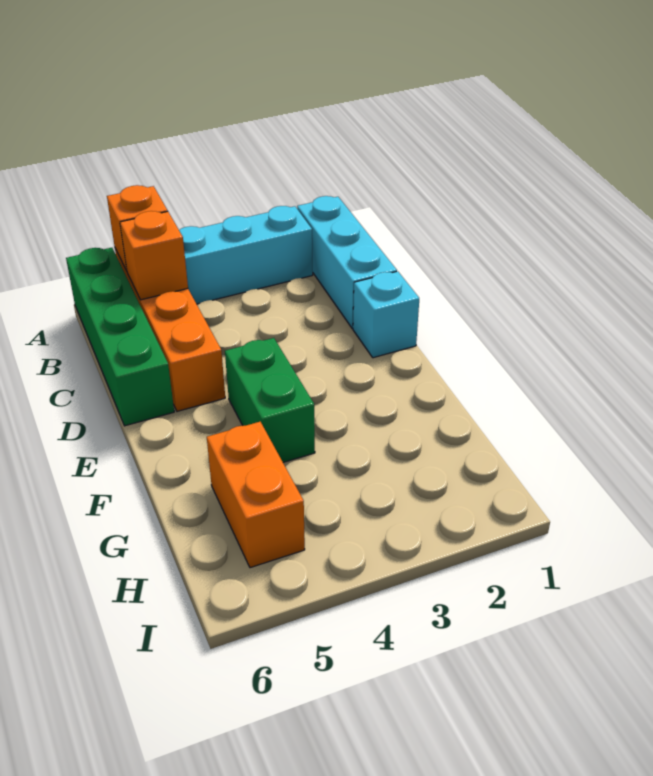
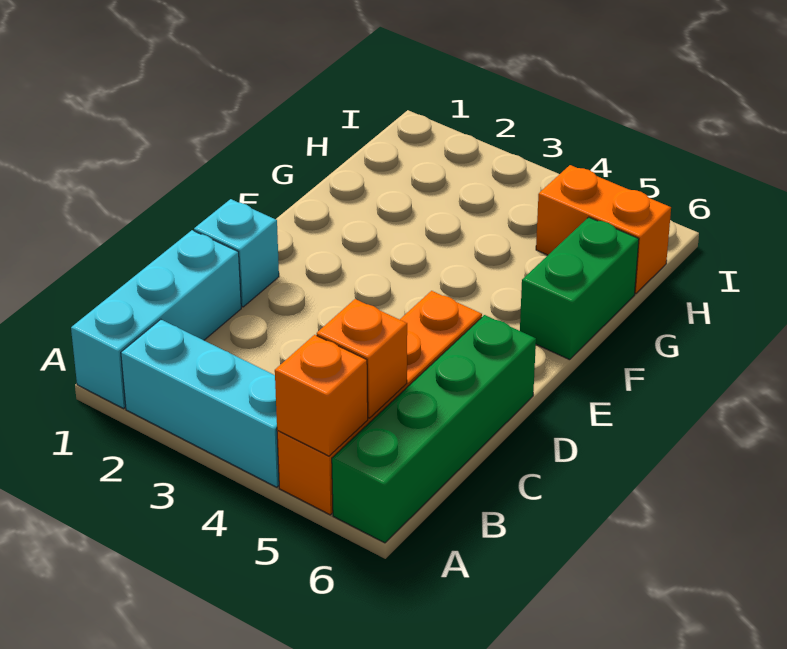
green 1x2 brick [225,338,315,462] -> green 1x2 brick moved to [520,217,639,360]
orange 1x2 brick [207,422,305,568] -> orange 1x2 brick turned to [536,165,671,294]

